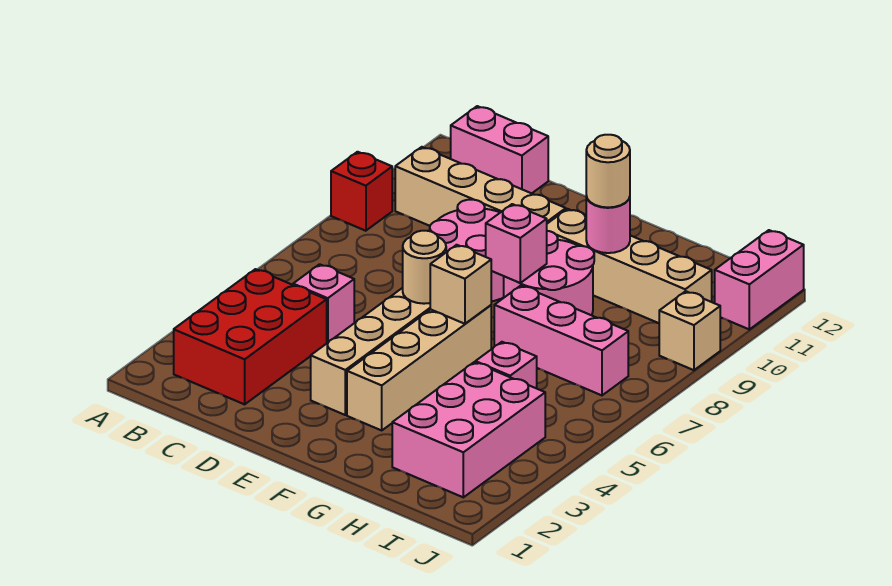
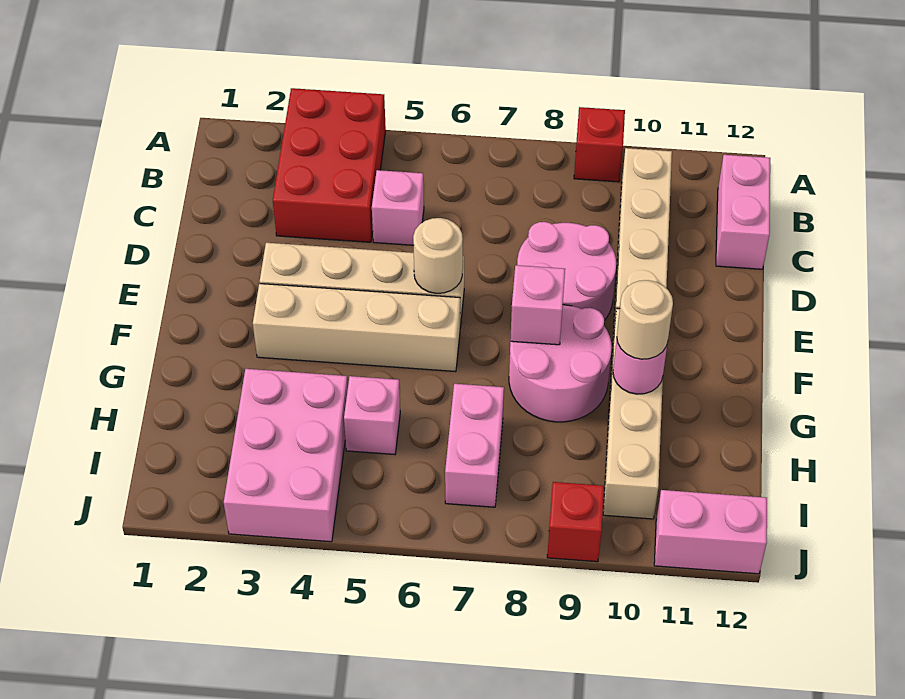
red 2x3 brick [174,269,327,404] -> red 2x3 brick turned to [273,88,386,242]
tan 1x1 brick [430,245,491,324] -> none
pink 1x3 brick [494,286,628,395] -> pink 1x2 brick [445,384,504,507]
pink 2x3 brick [392,362,545,497] -> pink 2x3 brick turned to [224,369,348,542]
tan 1x1 brick [659,291,720,370] -> red 1x1 brick [547,482,604,562]

